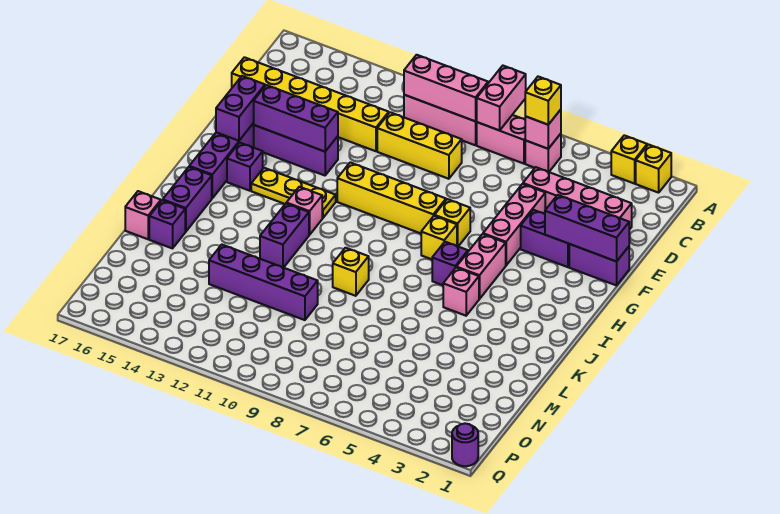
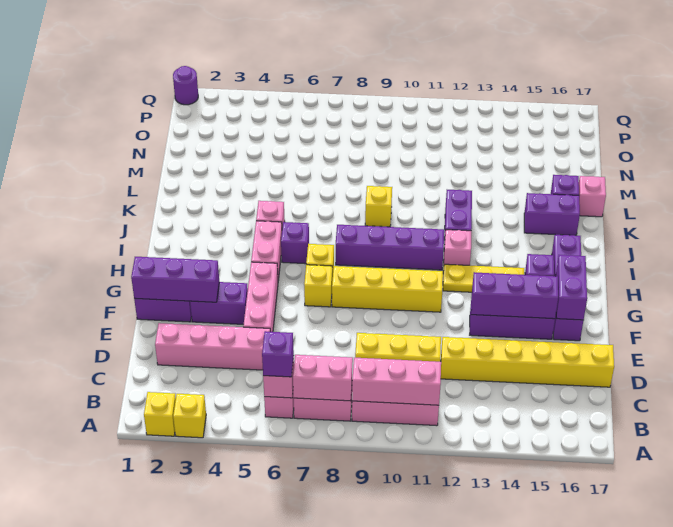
pink 1x2 brick [476,66,526,130] -> pink 1x2 brick turned to [293,355,353,401]
yellow 1x1 brick [525,77,561,125] -> purple 1x1 brick [262,331,294,377]
purple 1x2 brick [163,167,212,232] -> purple 1x2 brick turned to [524,193,580,235]
purple 1x4 brick [209,245,318,320] -> purple 1x4 brick moved to [336,225,444,270]

